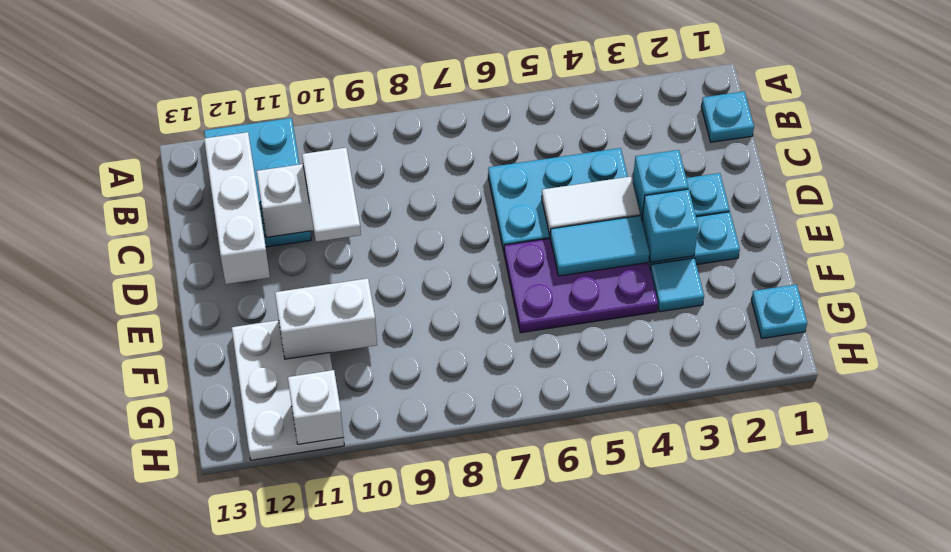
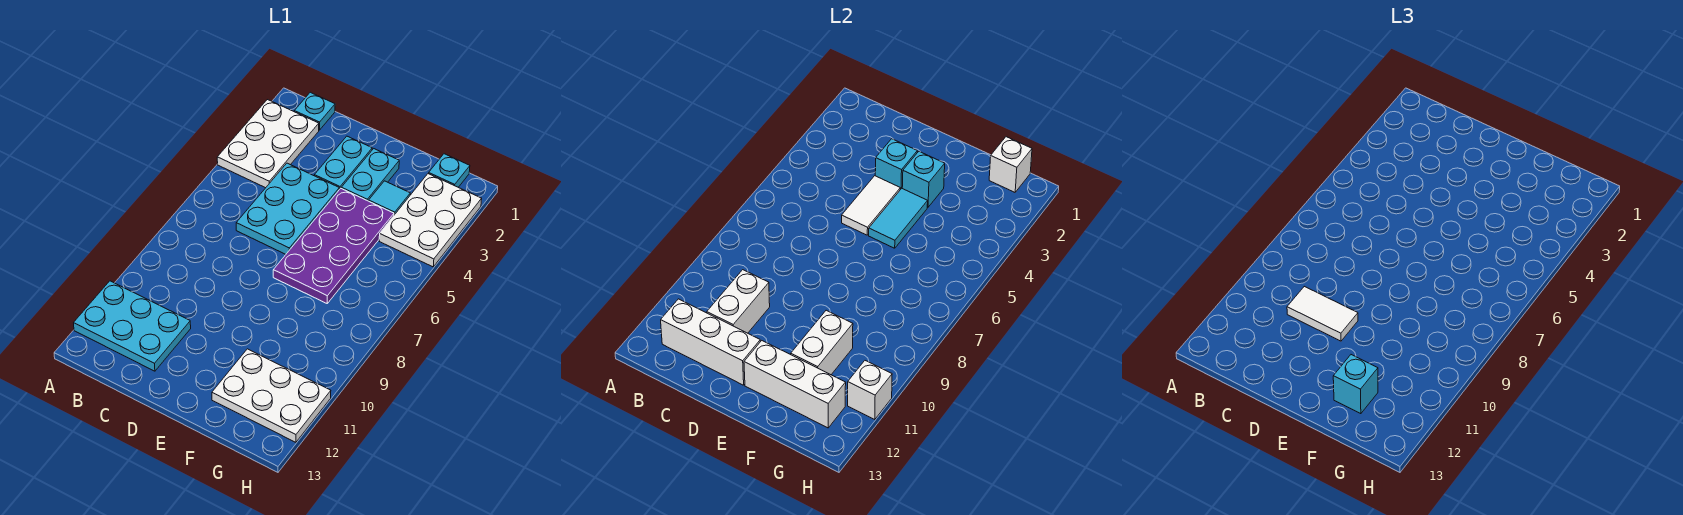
none -> white 2x3 plate [217,100,319,188]
purple 2x3 plate [504,238,658,333] -> purple 2x4 plate [273,189,394,303]
none -> white 1x3 brick [744,341,846,428]
none -> cyan 1x1 brick [1333,355,1378,414]
none -> white 1x1 brick [989,137,1032,192]
none -> white 2x3 plate [379,174,482,267]

